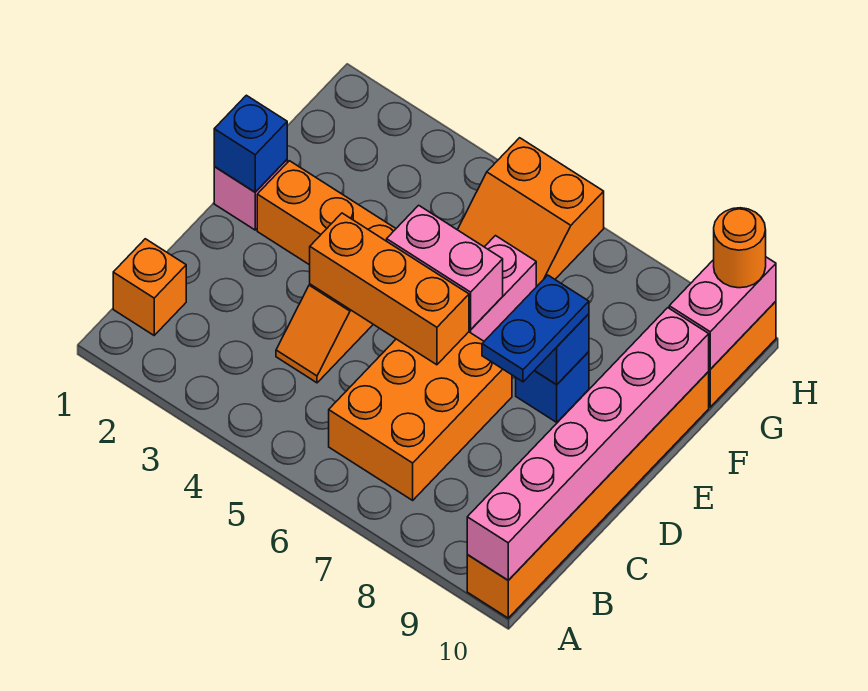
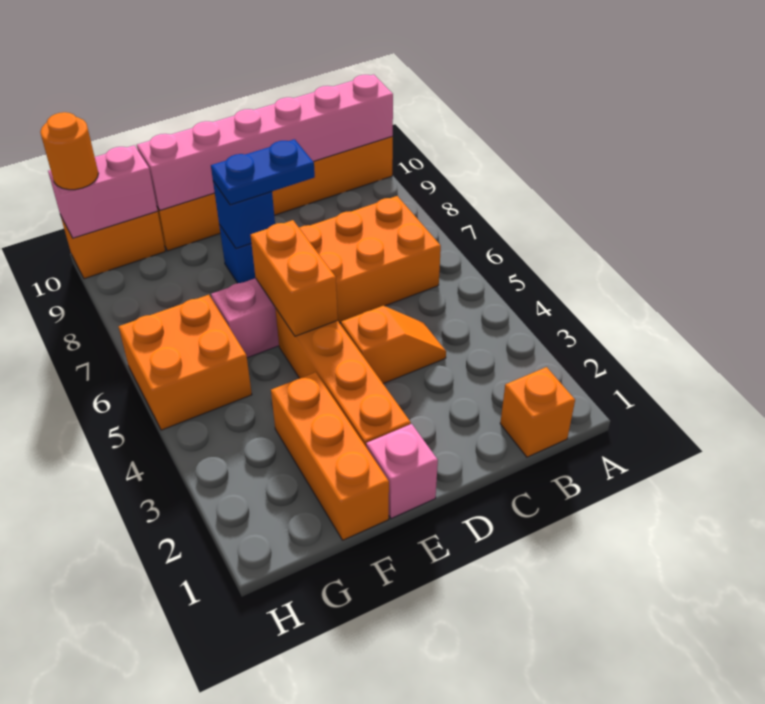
orange 1x3 brick [310,213,469,365] -> orange 1x3 brick moved to [271,372,389,540]
blue 1x1 brick [214,95,287,192] -> none
pink 1x2 brick [387,205,503,330] -> orange 1x2 brick [251,220,338,336]
orange 2x2 slope [458,138,604,287] -> orange 2x2 brick [119,295,252,430]

